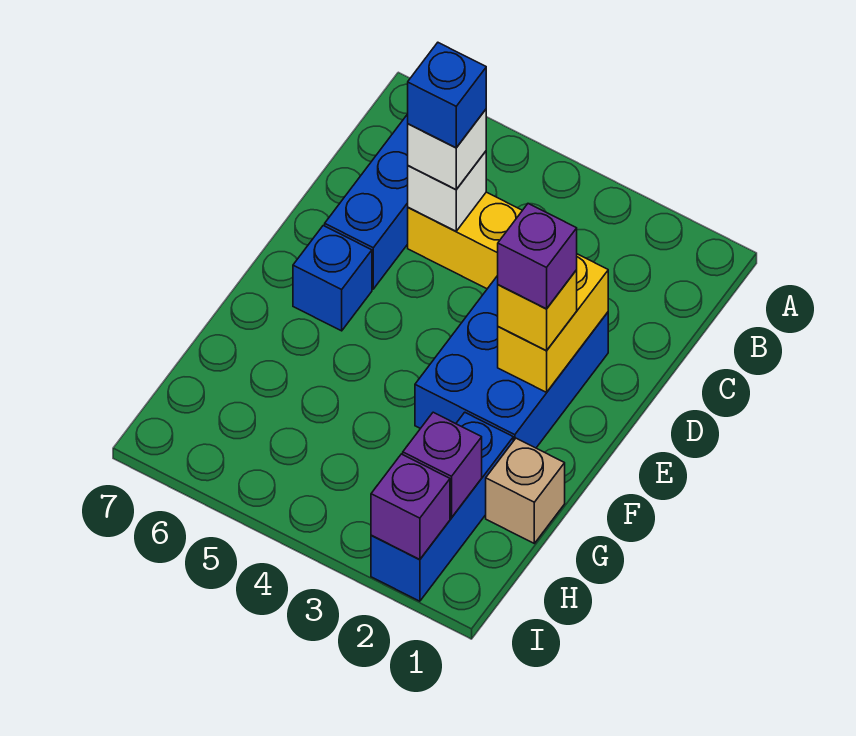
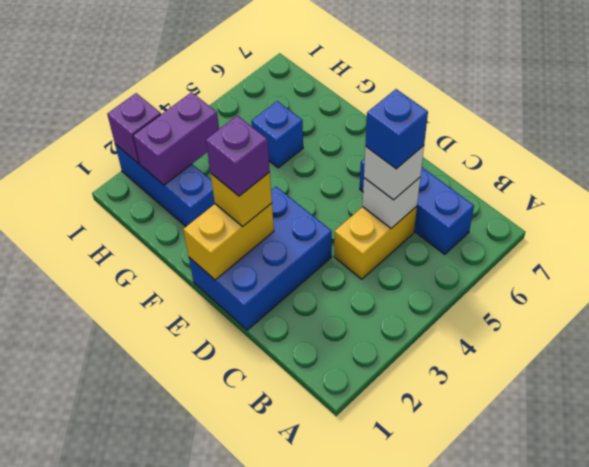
blue 2x3 brick [415,276,608,448] -> blue 2x3 brick turned to [189,187,332,330]
yellow 1x2 brick [498,254,608,392] -> yellow 1x2 brick turned to [183,203,274,280]
blue 1x1 brick [293,226,372,331] -> blue 1x1 brick moved to [251,101,303,168]
tan 1x1 brick [486,438,565,543] -> none
purple 1x1 brick [403,412,482,518] -> purple 1x2 brick [133,92,219,185]

